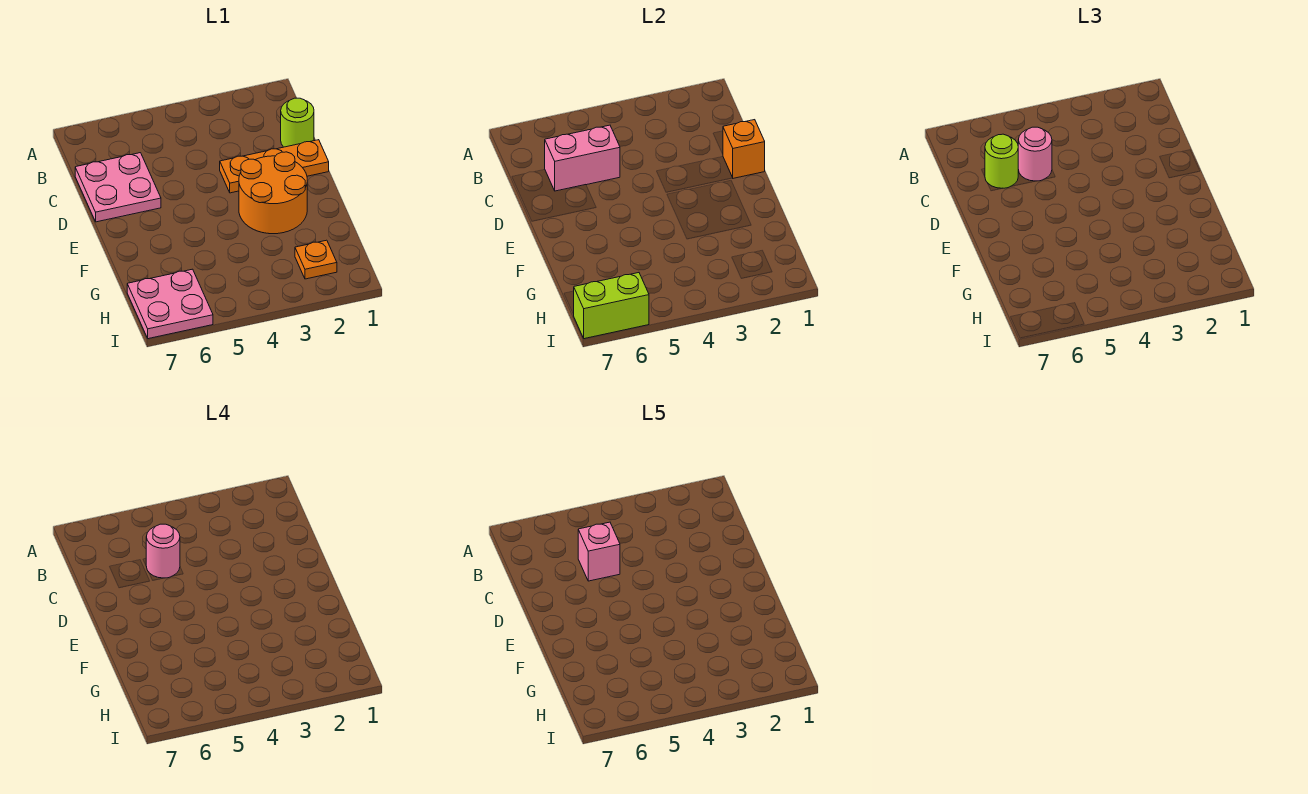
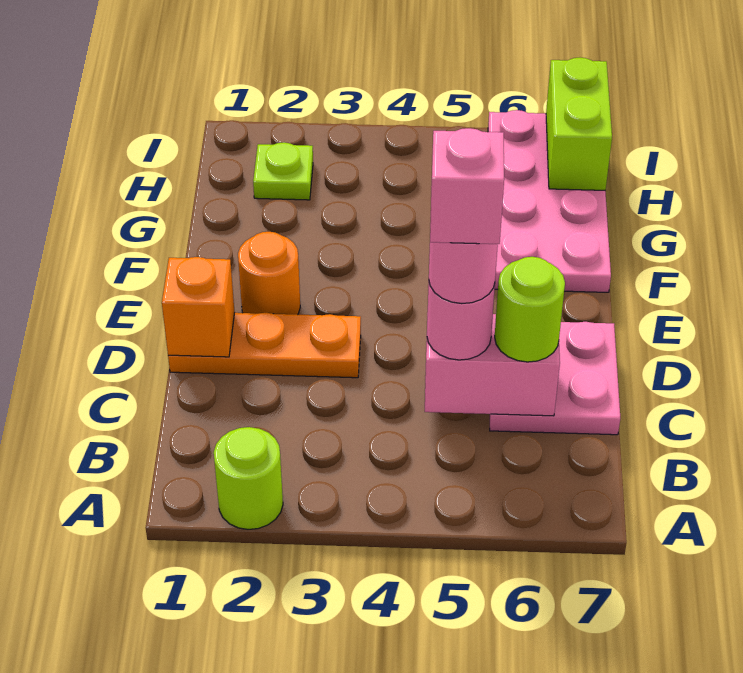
lime 1x1 round brick [281,98,314,147] -> lime 1x1 round brick moved to [214,427,283,529]
orange 2x2 round brick [239,152,307,234] -> orange 1x1 round brick [238,232,300,315]
orange 1x1 plate [295,240,337,279] -> lime 1x1 plate [253,143,313,200]
pink 2x2 plate [127,269,213,339] -> pink 2x4 plate [488,110,611,292]
lime 1x2 brick [574,273,649,339] -> lime 1x2 brick turned to [546,58,612,190]

